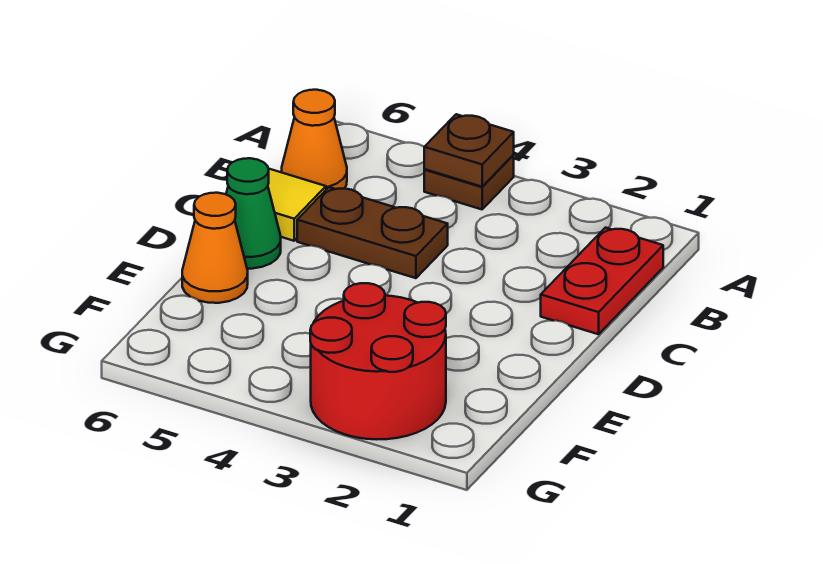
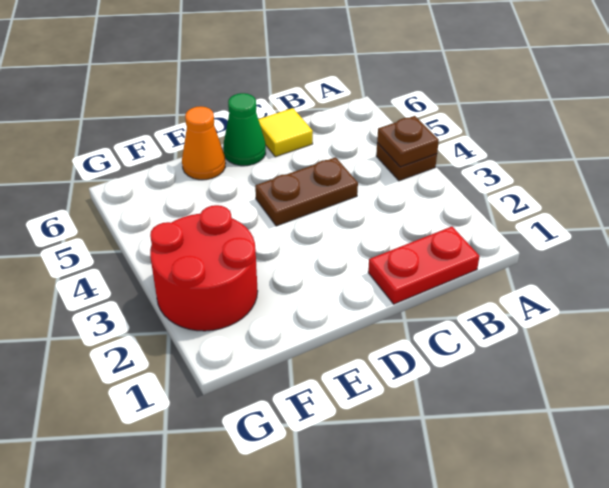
orange 1x1 cone [282,90,347,189] -> none
brown 1x2 plate [297,187,448,278] -> brown 1x2 plate turned to [255,157,358,226]

